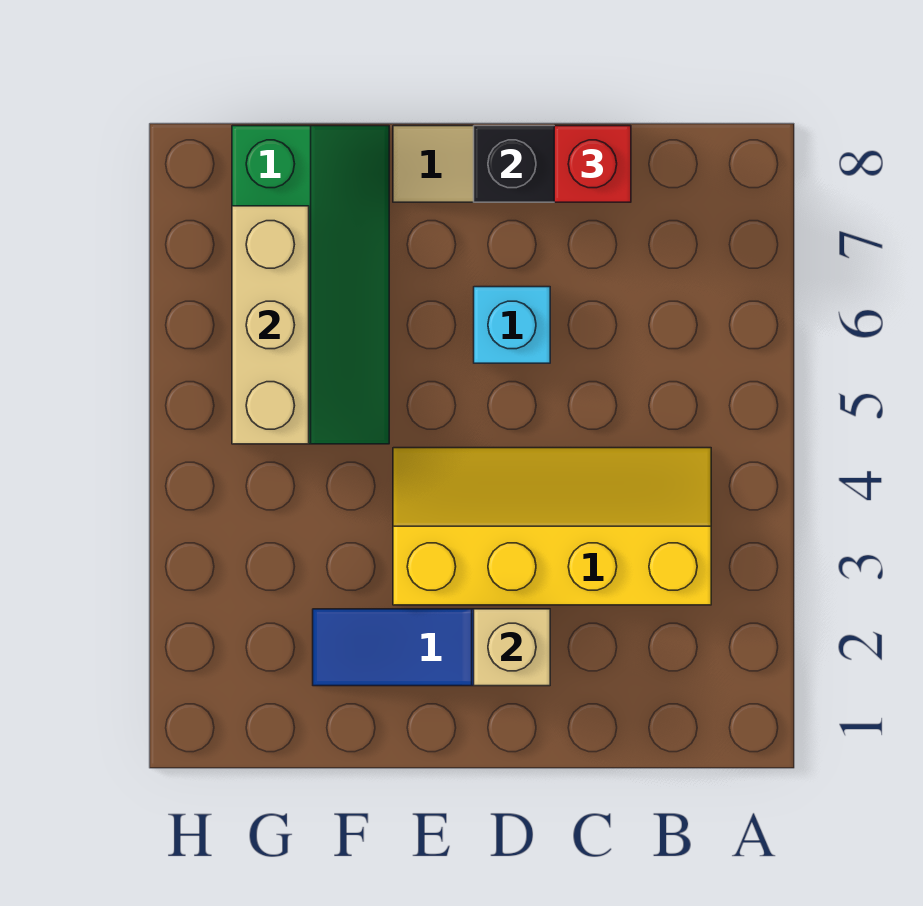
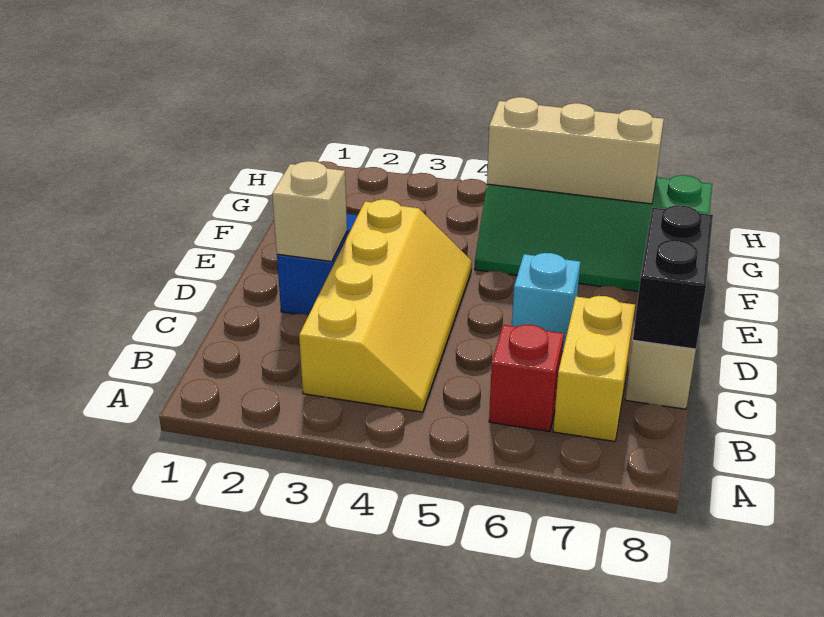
none -> yellow 1x2 brick [553,296,635,441]
red 1x1 brick [554,126,631,202] -> red 1x1 brick moved to [489,325,564,432]

